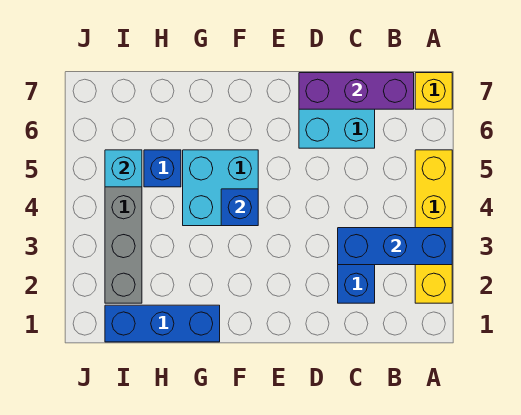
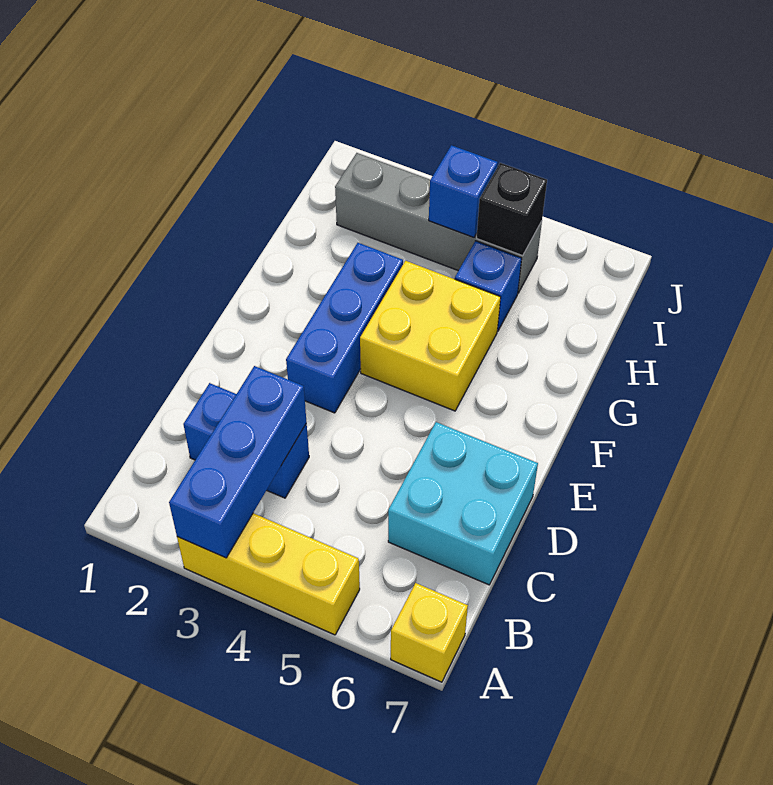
yellow 1x4 brick [415,150,452,303] -> yellow 1x3 brick [177,513,360,635]
purple 1x3 brick [299,73,414,109] -> none
cyan 2x2 brick [183,150,258,226] -> yellow 2x2 brick [360,261,501,411]
blue 1x1 brick [221,189,258,226] -> blue 1x1 brick moved to [429,145,498,238]
blue 1x3 brick [105,305,220,342] -> blue 1x3 brick moved to [286,243,403,413]
cyan 1x1 brick [105,150,142,187] -> black 1x1 brick [477,163,547,255]

